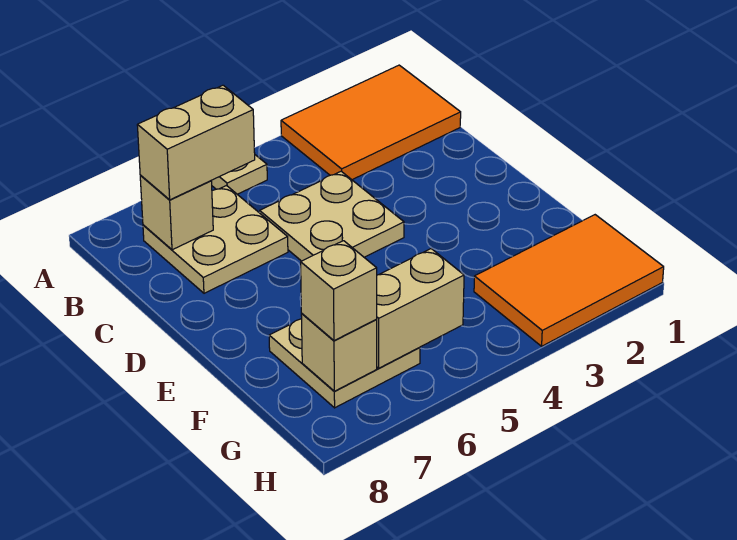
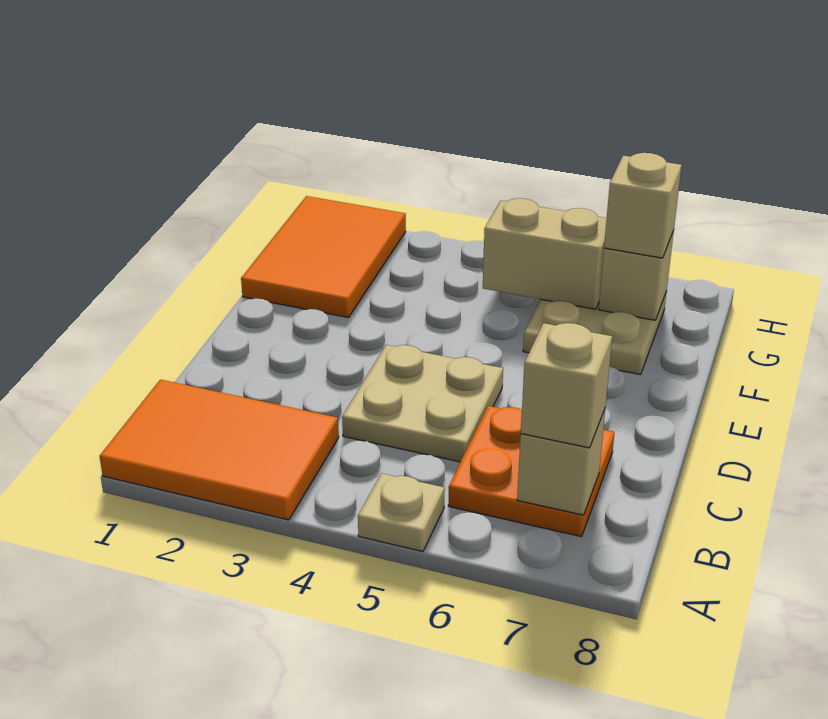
tan 2x2 plate [143,186,288,293] -> orange 2x2 plate [448,406,614,537]
tan 1x2 brick [137,85,255,200] -> tan 1x1 brick [521,323,612,448]
orange 2x3 tile [474,215,664,346] -> orange 2x3 tile turned to [241,196,406,318]

